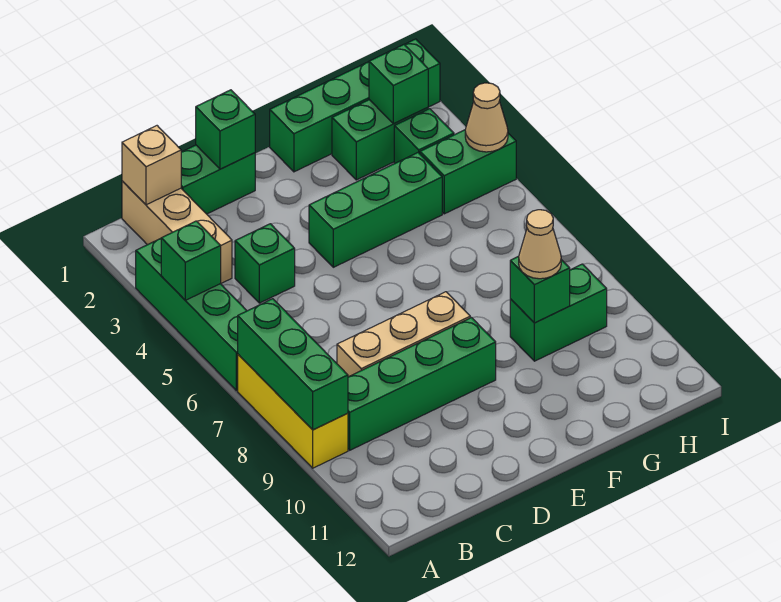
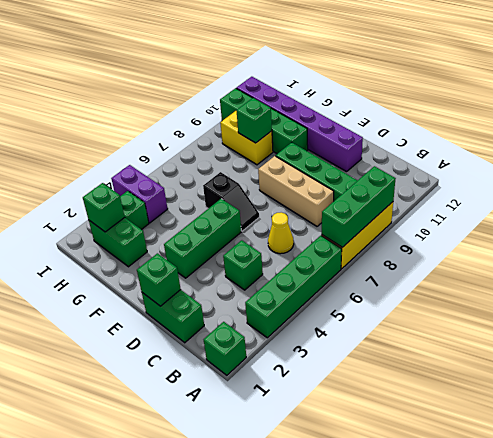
green 1x1 brick [161,221,221,300] -> green 1x1 brick moved to [204,322,246,375]
tan 1x3 brick [122,181,232,283] -> none
tan 1x1 brick [122,126,181,205] -> none
none -> yellow 1x1 cone [268,212,294,254]
none -> purple 1x6 brick [236,77,363,172]
green 1x3 brick [309,153,442,267] -> green 1x3 brick turned to [164,199,241,278]
none -> black 1x2 slope [203,172,259,231]
green 1x4 brick [270,39,440,172] -> green 1x4 brick moved to [220,88,308,154]
green 1x2 brick [510,264,607,361] -> yellow 1x2 brick [220,111,273,165]
tan 1x1 cone [519,210,561,279] -> none
green 1x2 brick [420,130,516,214] -> purple 1x2 brick [111,165,168,223]
tan 1x1 cone [465,83,508,152] -> none

